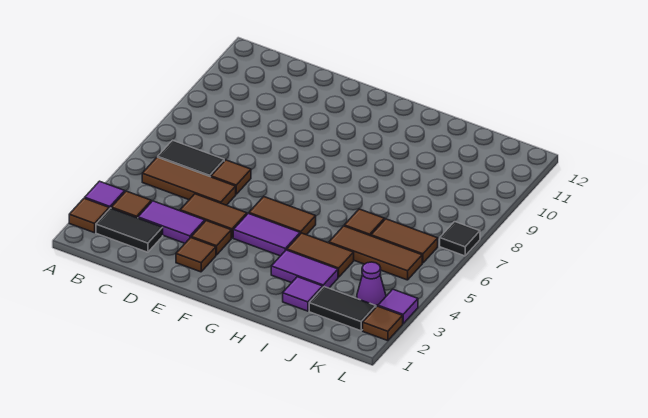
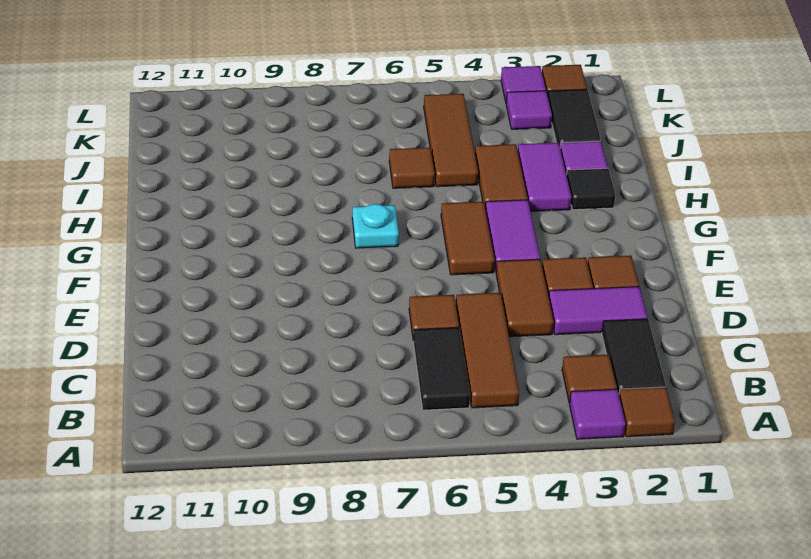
purple 1x2 tile [138,201,205,243] -> purple 1x2 tile turned to [549,287,648,335]
none -> cyan 1x1 plate [352,204,399,248]
brown 1x2 tile [371,219,438,263] -> none
purple 1x1 cone [357,262,386,307] -> purple 1x1 tile [506,91,552,129]
black 1x1 tile [440,222,480,256] -> black 1x1 tile moved to [567,168,615,210]

